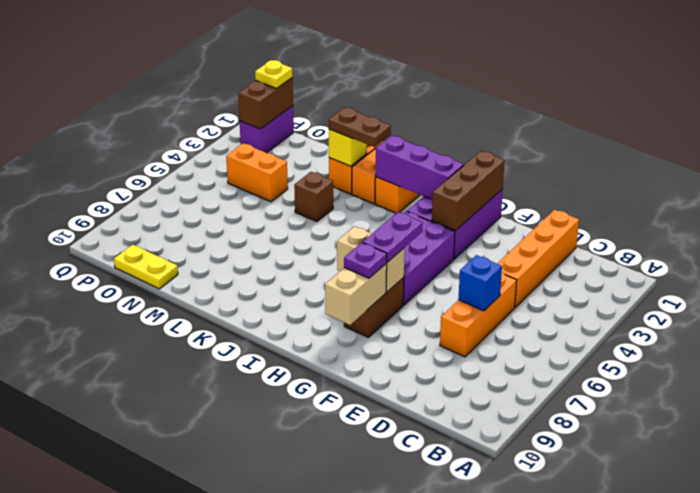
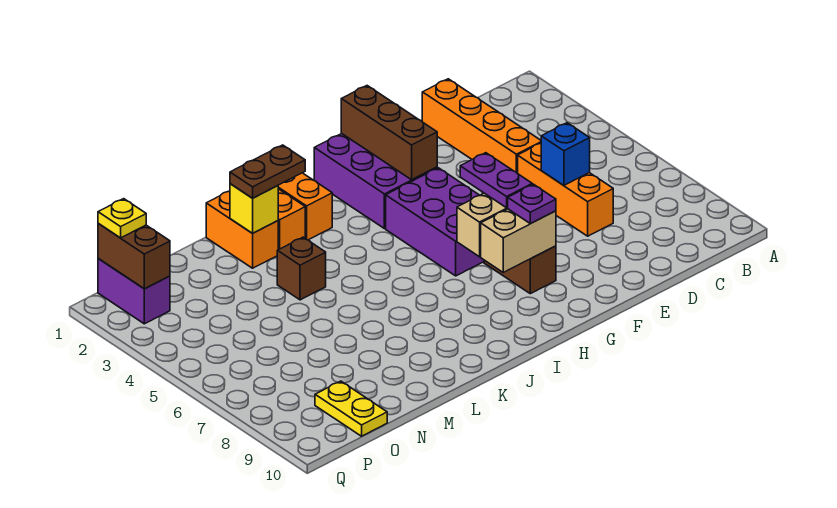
tan 1x2 brick [325,263,387,325] -> tan 1x2 brick turned to [481,209,556,272]
purple 1x3 brick [376,135,464,200] -> none
orange 1x2 brick [226,143,288,202] -> none
yellow 1x2 plate [114,245,178,289] -> yellow 1x2 plate turned to [315,381,387,436]

